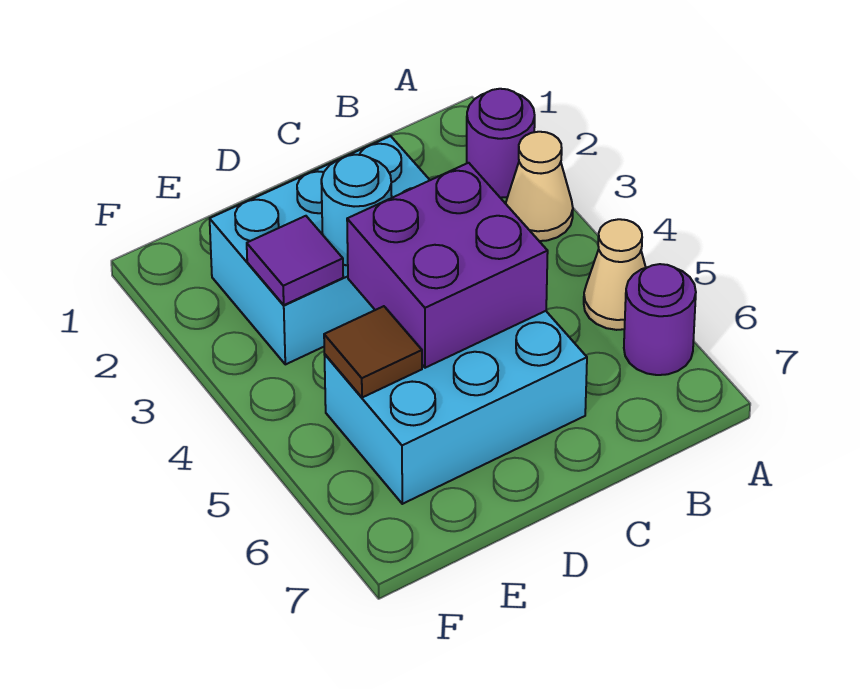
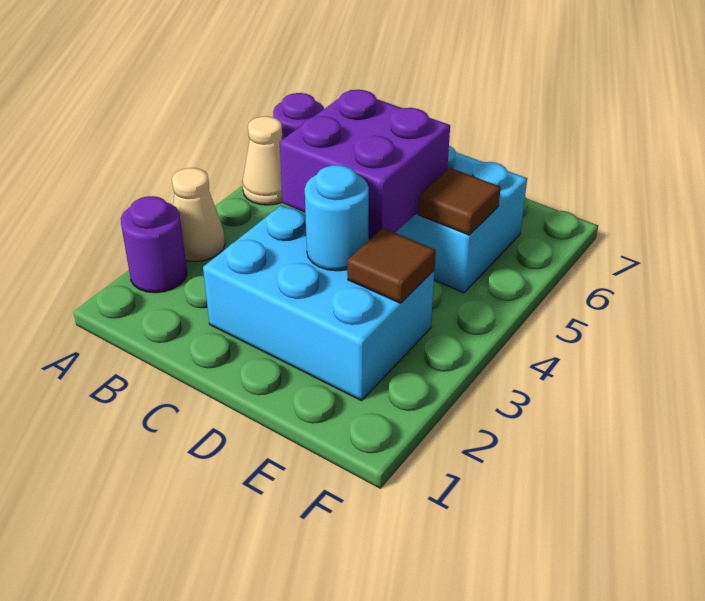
purple 1x1 tile [247,216,343,305] -> brown 1x1 tile [347,228,436,303]

